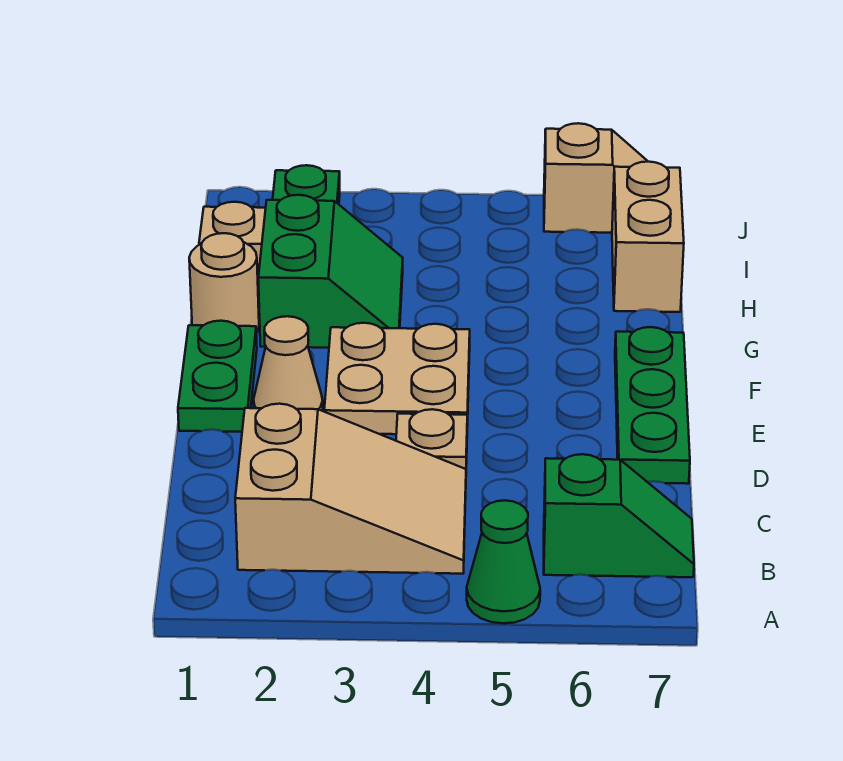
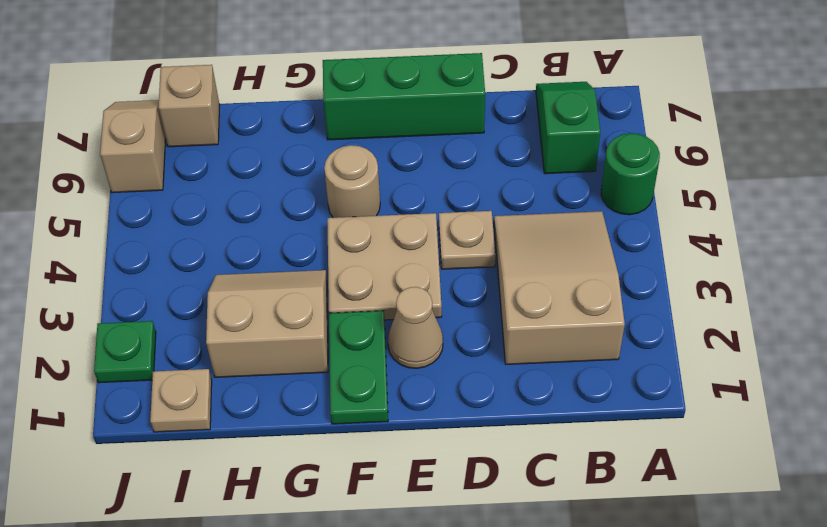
green 1x1 cone [467,500,540,623] -> green 1x1 round brick [601,133,660,215]
green 1x3 plate [615,327,690,484] -> green 1x3 brick [323,53,485,140]
green 1x2 plate [178,321,257,432] -> green 1x2 plate turned to [329,311,388,424]
tan 1x1 round brick [189,233,259,333] -> tan 1x1 round brick moved to [324,145,380,218]
green 2x2 slope [258,195,403,348] -> tan 2x2 slope [206,270,328,377]
tan 1x2 brick [612,162,684,312] -> tan 1x1 brick [158,65,219,147]

